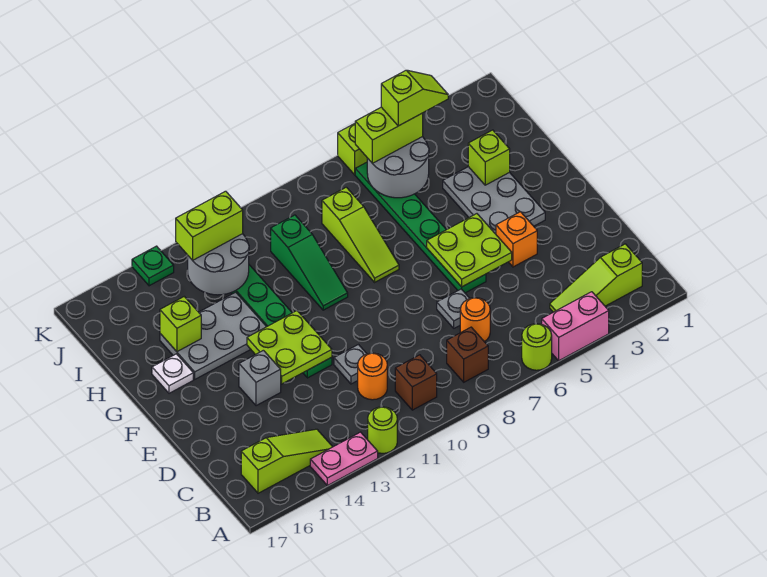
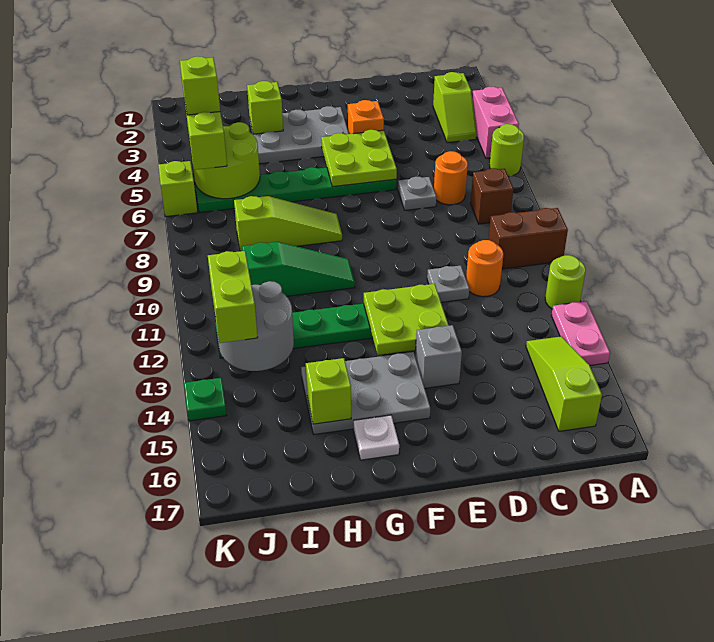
lime 1x3 slope [550,244,642,312] -> lime 1x2 slope [433,72,477,143]
brown 1x1 brick [395,355,437,410] -> brown 1x2 brick [488,208,568,269]
grey 2x3 plate [160,292,266,379] -> grey 2x3 plate turned to [301,352,430,434]
grey 2x2 round brick [367,137,429,198] -> lime 2x2 round brick [192,122,260,199]

